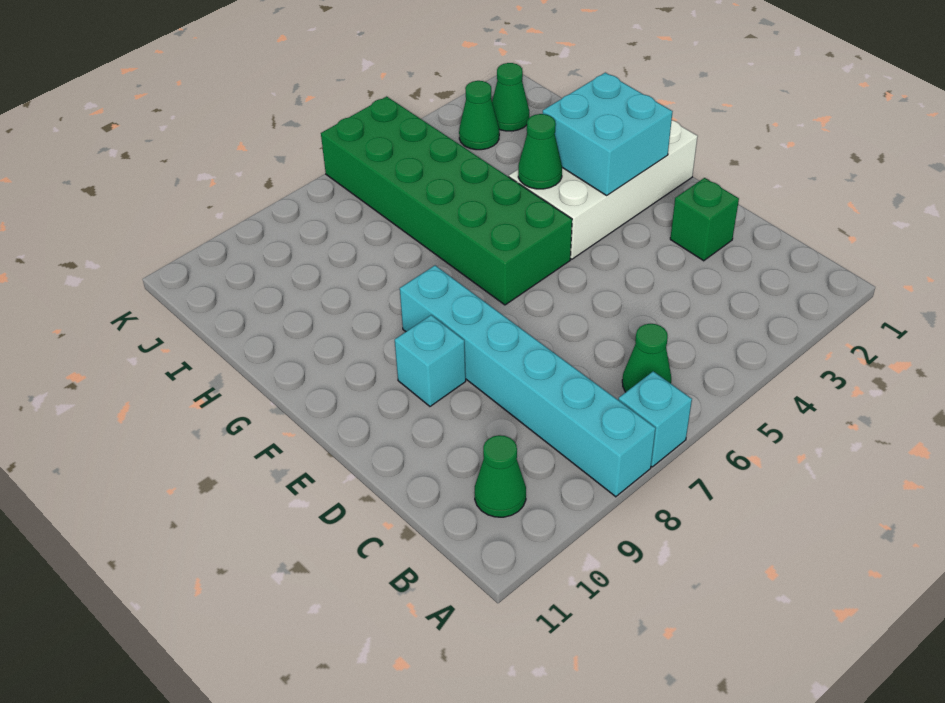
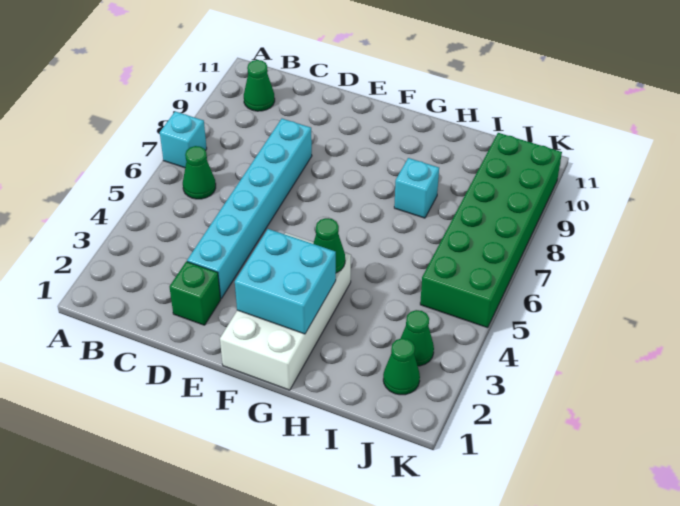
cyan 1x6 brick [400,265,656,497] -> cyan 1x6 brick turned to [187,119,312,299]
cyan 1x1 brick [395,315,466,406] -> cyan 1x1 brick moved to [394,158,439,218]
green 2x6 brick [321,96,572,305] -> green 2x6 brick turned to [420,133,562,328]

